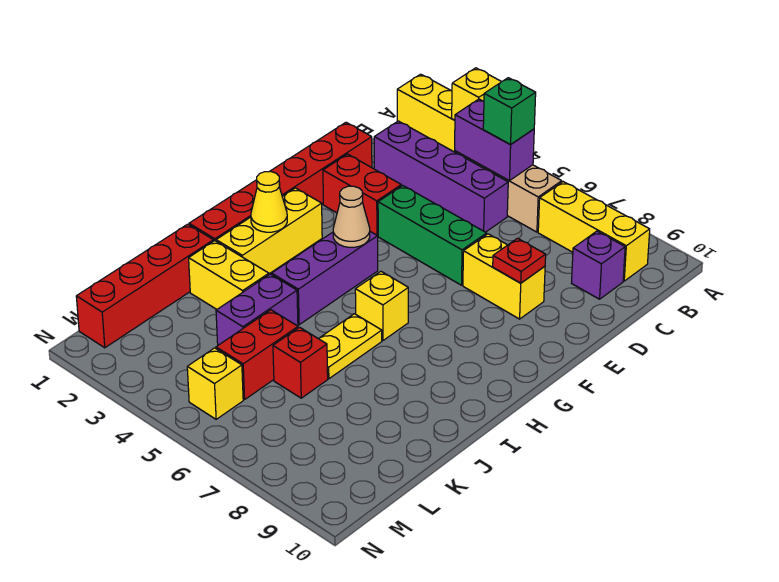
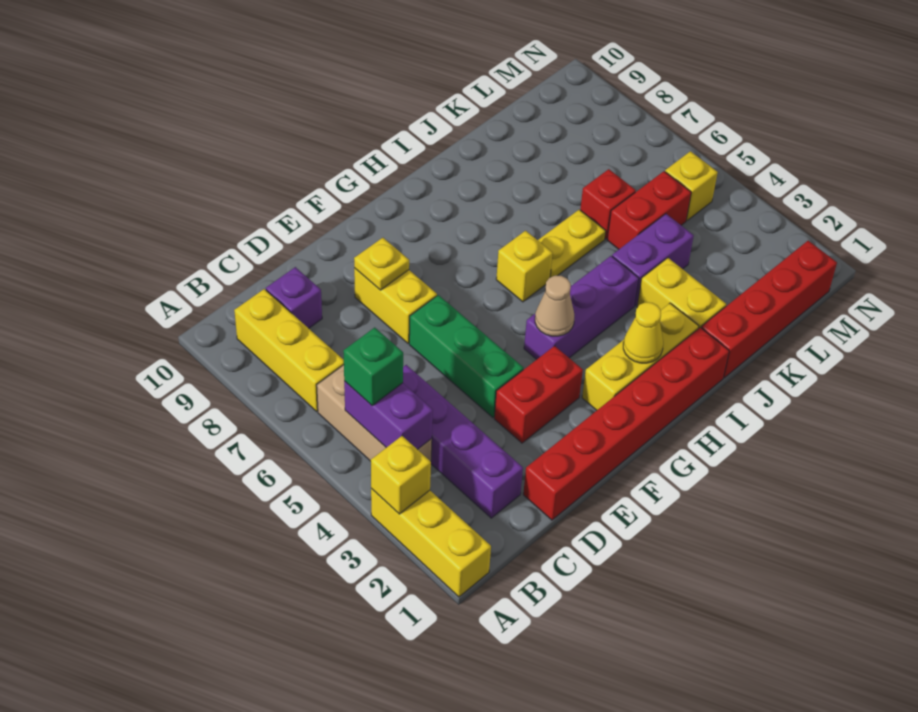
red 1x2 brick [323,154,401,236] -> red 1x2 brick turned to [494,346,583,443]
red 1x1 plate [493,238,546,283] -> yellow 1x1 plate [354,238,409,290]

